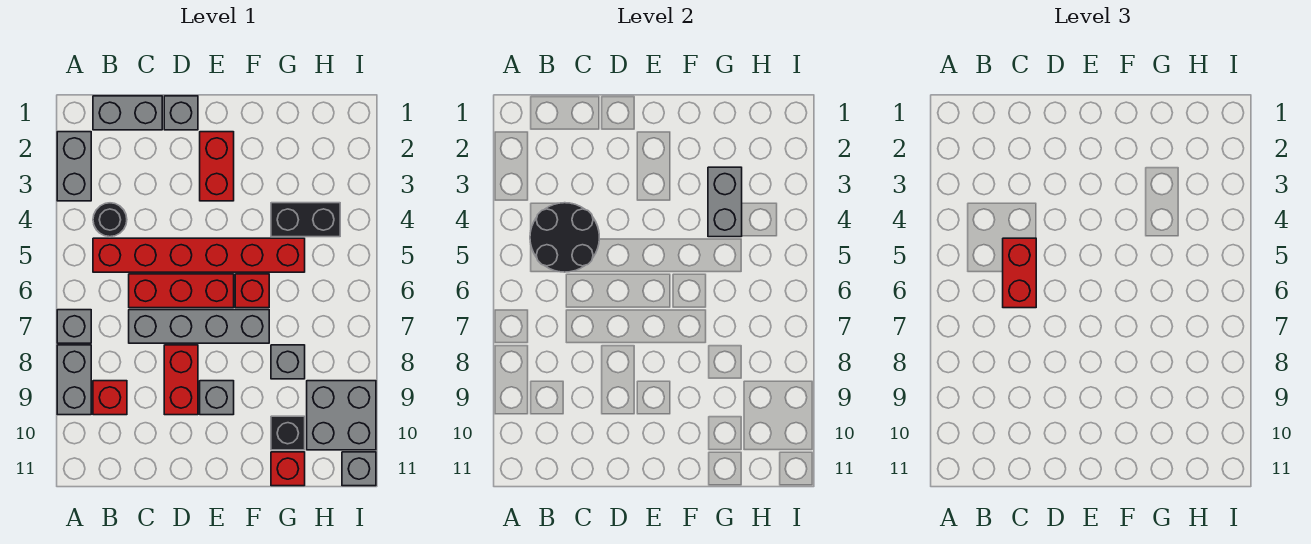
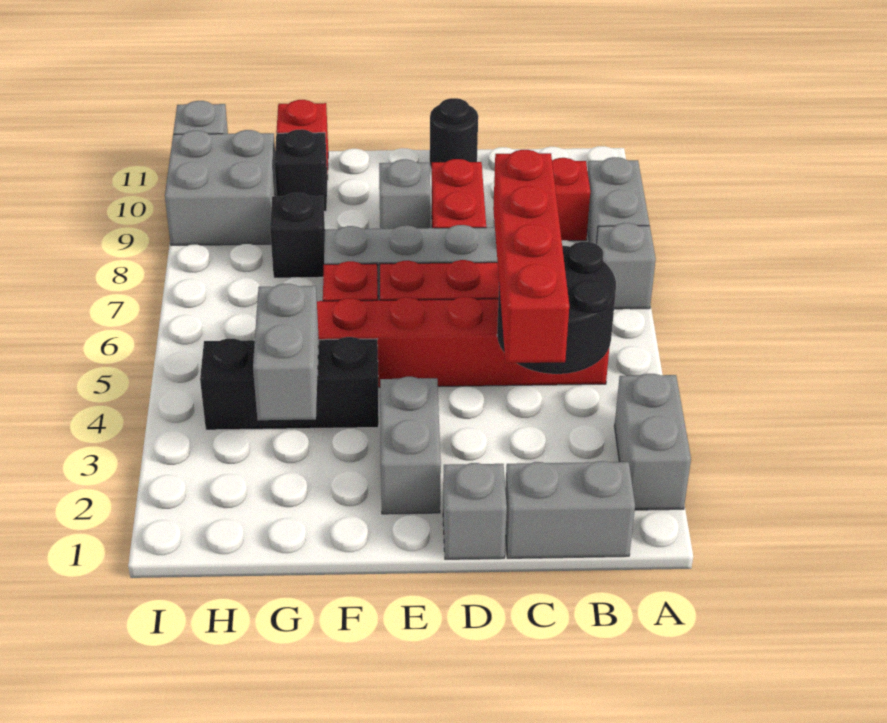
black 1x1 round brick [93,203,127,237] -> black 1x1 round brick moved to [430,98,478,170]
red 1x2 brick [1003,238,1036,308] -> red 1x4 brick [493,150,569,363]
red 1x2 brick [200,132,234,201] -> grey 1x2 brick [380,377,441,514]
black 1x2 brick [271,203,340,237] -> black 1x3 brick [200,337,379,430]
grey 1x1 brick [271,345,305,379] -> black 1x1 brick [270,193,325,278]

